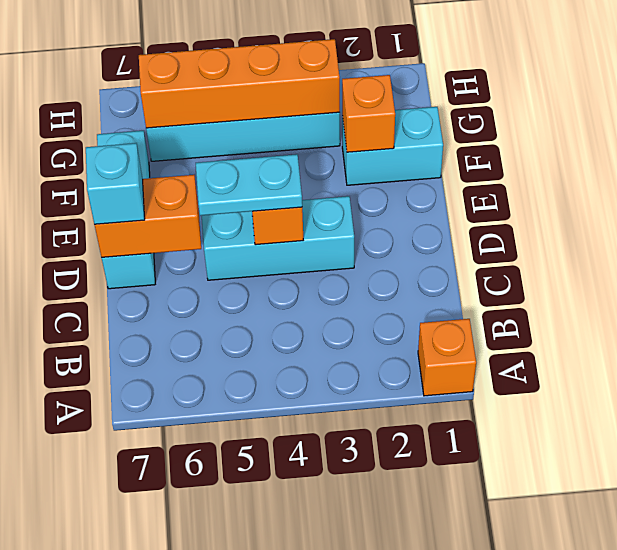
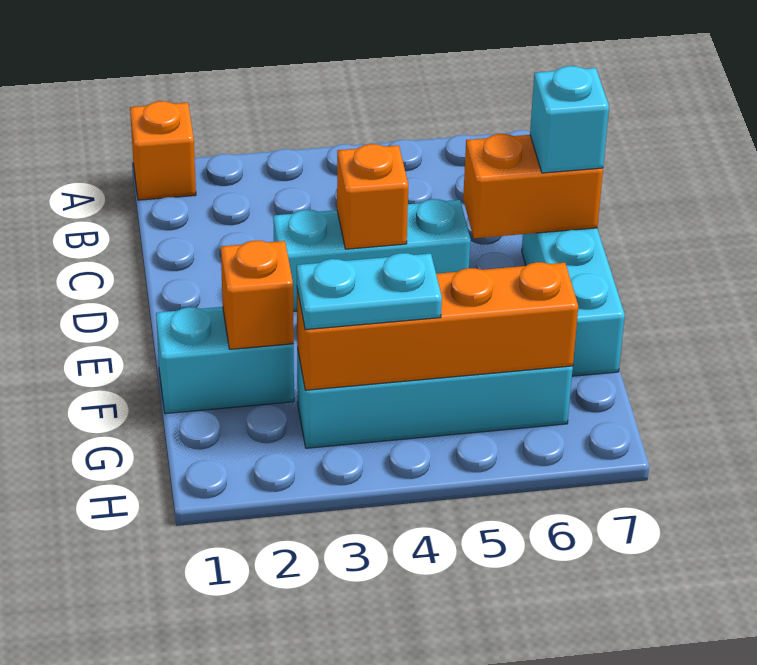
cyan 1x2 plate [196,154,302,216] -> cyan 1x2 plate moved to [297,253,442,330]

